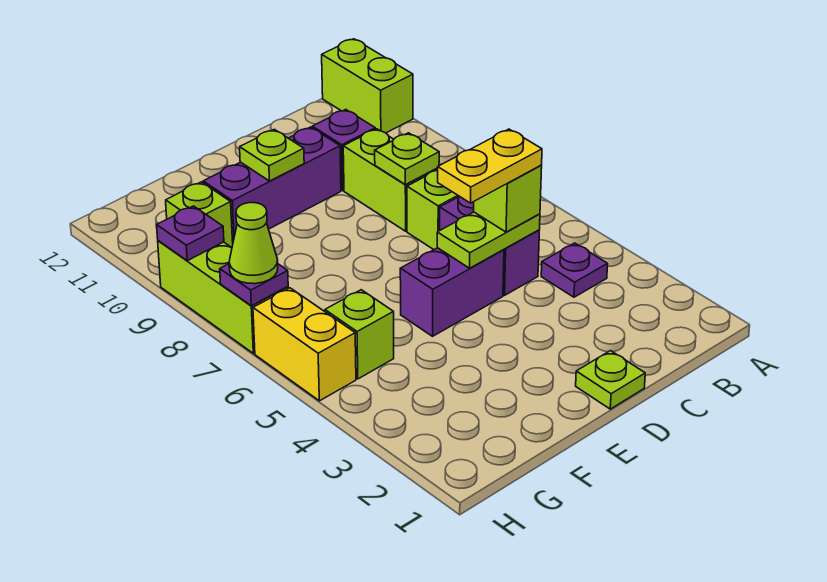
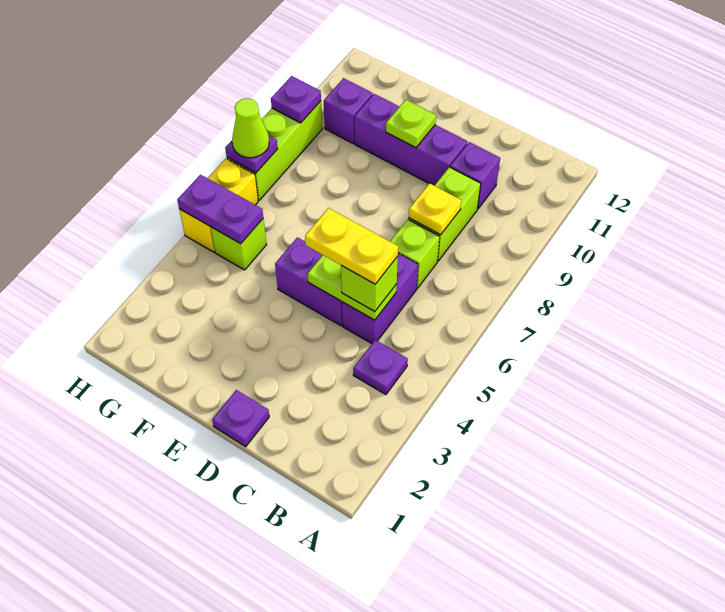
lime 1x2 brick [322,39,413,133] -> none
lime 1x1 plate [375,133,439,185] -> yellow 1x1 plate [409,183,462,235]
lime 1x1 plate [576,351,645,409] -> purple 1x1 plate [212,390,269,447]
none -> purple 1x2 plate [177,175,263,244]
lime 1x1 brick [166,182,233,247] -> purple 1x1 brick [324,78,373,143]

